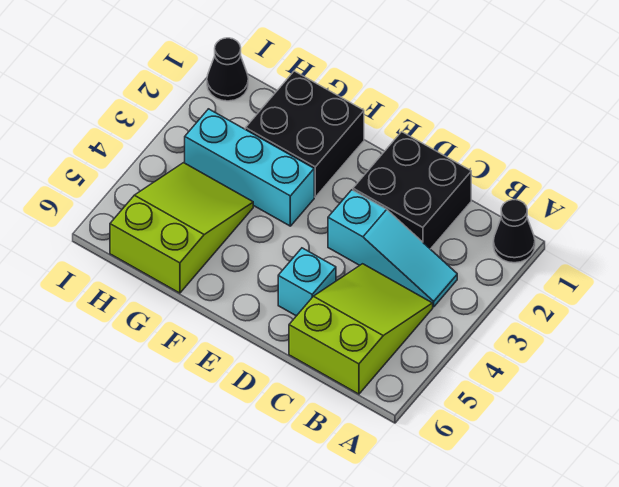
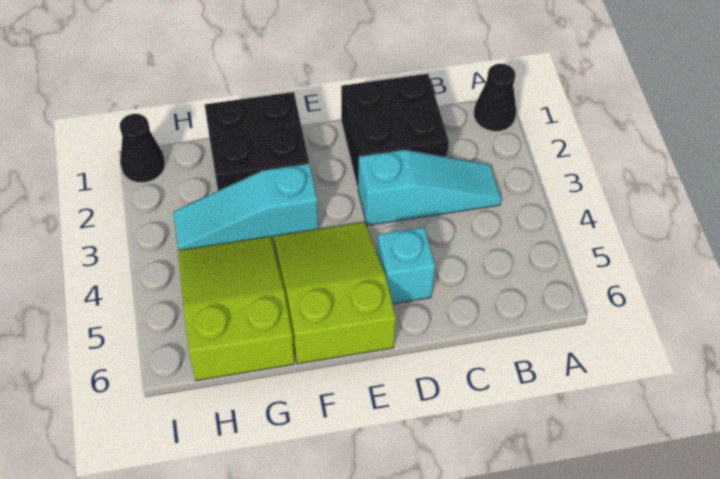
lime 2x3 slope [289,264,433,394] -> lime 2x3 slope moved to [274,222,396,364]
cyan 1x3 brick [185,109,314,226] -> cyan 1x3 slope [173,164,318,250]

